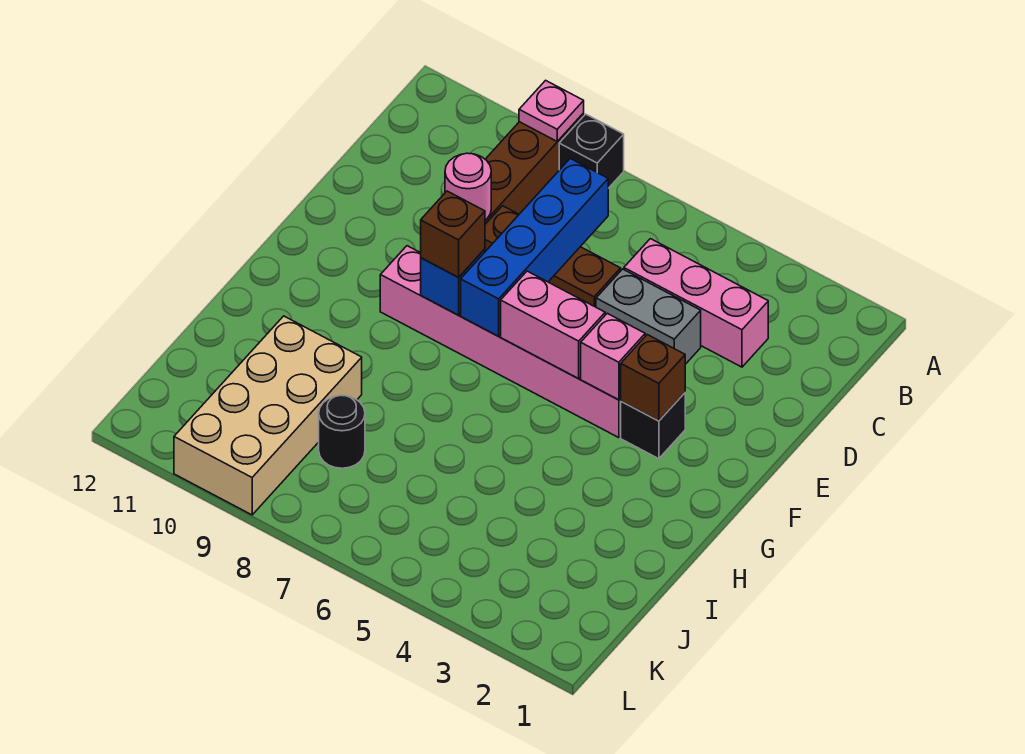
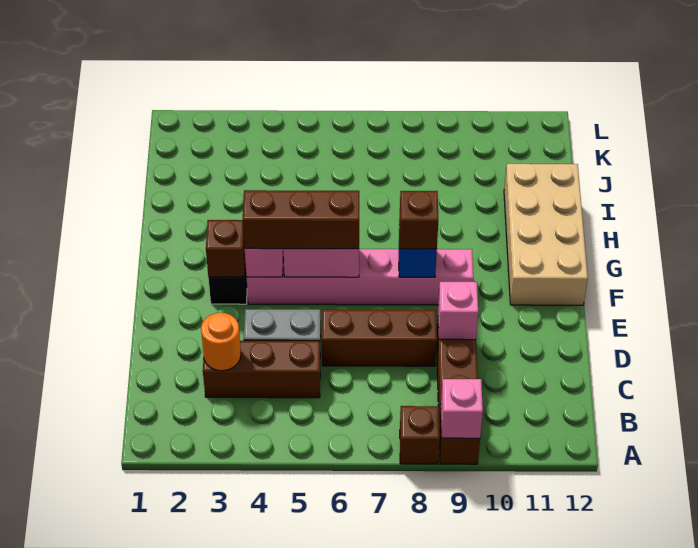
black 1x1 brick [559,114,624,188] -> brown 1x1 brick [400,406,440,464]
pink 1x1 plate [519,80,584,141] -> pink 1x1 brick [441,379,483,438]
pink 1x3 brick [624,239,768,367] -> brown 1x3 brick [203,341,320,398]
none -> orange 1x1 round brick [201,313,241,371]
blue 1x4 brick [461,159,608,336] -> none
pink 1x1 round brick [445,153,491,220] -> pink 1x1 brick [438,282,478,340]
none -> brown 1x3 brick [243,190,359,249]
tan 2x4 brick [174,316,362,515] -> tan 2x4 brick moved to [504,164,588,305]
black 1x1 round brick [319,395,365,468] -> none

